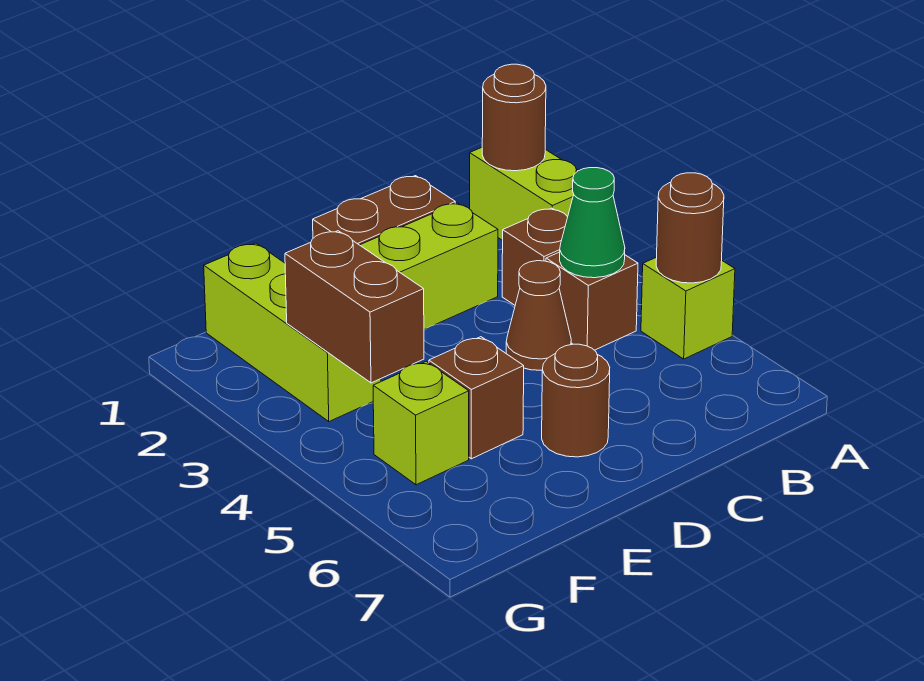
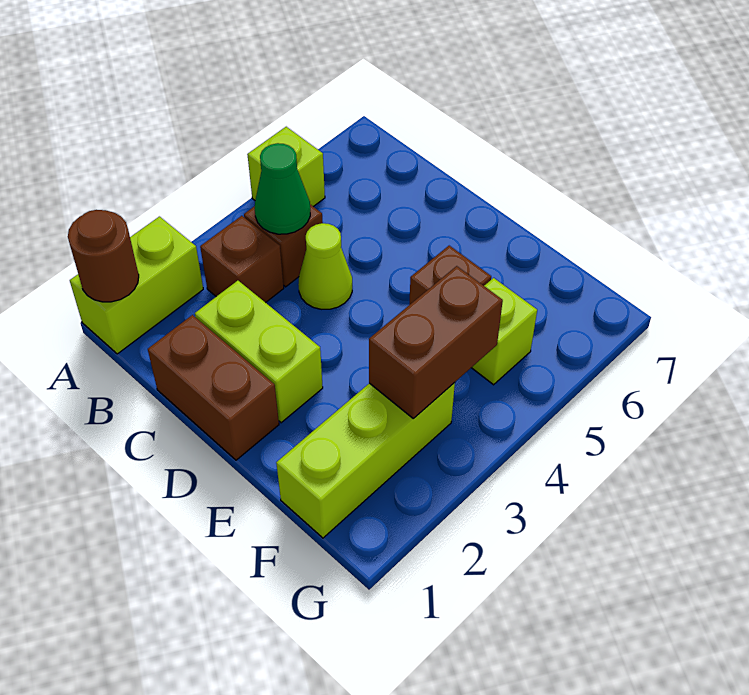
brown 1x1 round brick [656,173,724,283] -> none
brown 1x1 cone [506,261,571,370] -> lime 1x1 cone [298,223,352,309]
brown 1x1 round brick [542,344,610,457] -> none

